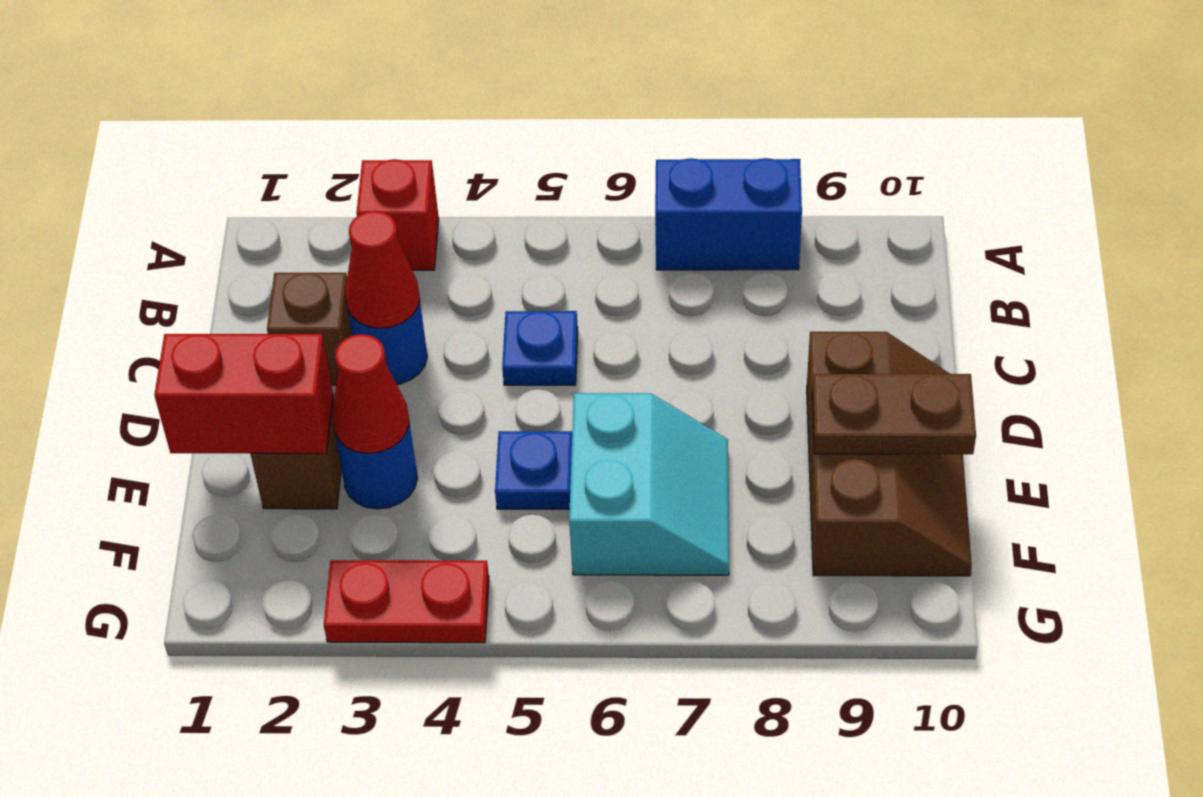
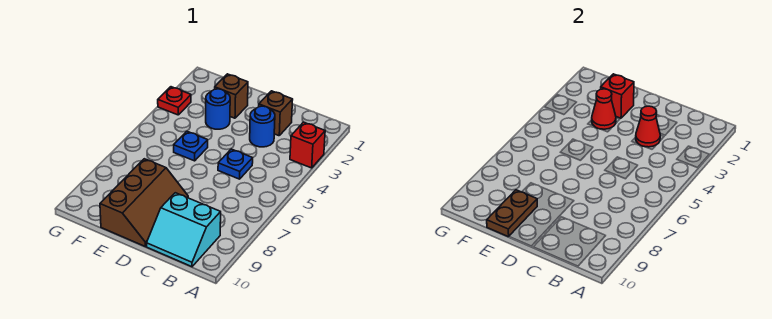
blue 1x2 brick [655,158,802,270] -> none
brown 2x3 slope [807,332,972,576] -> brown 2x3 slope turned to [100,159,188,247]
red 1x2 brick [154,334,333,454] -> red 1x1 brick [601,74,634,118]
cyan 2x2 slope [569,393,729,575] -> cyan 2x2 slope moved to [147,193,221,267]
red 1x2 plate [324,560,489,643] -> red 1x1 plate [158,87,191,115]

